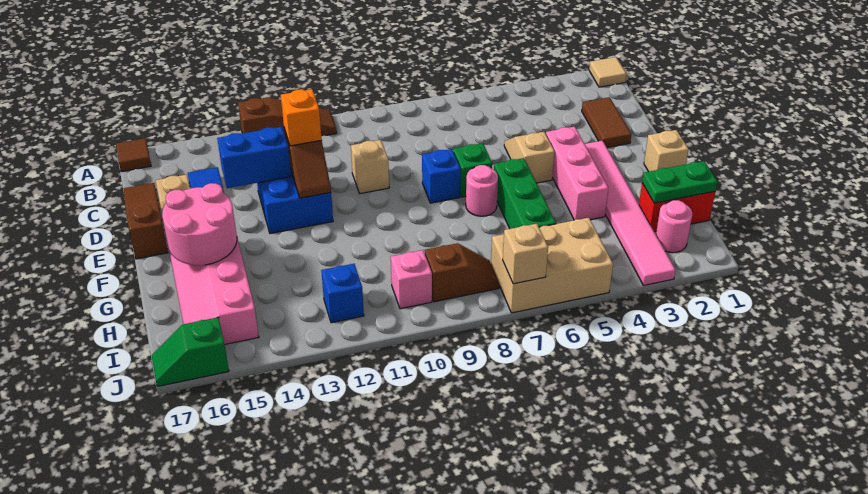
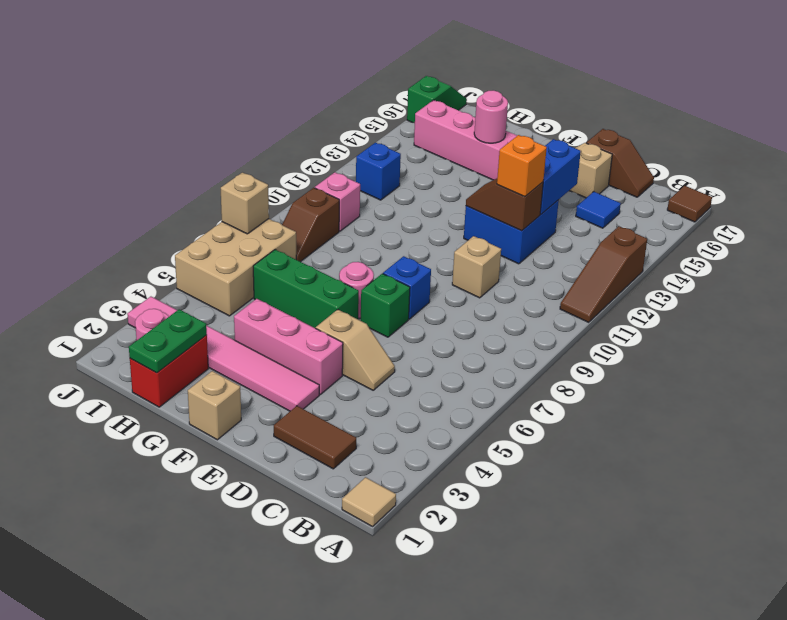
brown 1x3 slope [124,183,168,259] -> brown 1x2 slope [586,129,654,197]
pink 2x2 round brick [162,183,237,265] -> pink 1x1 round brick [474,90,508,143]

